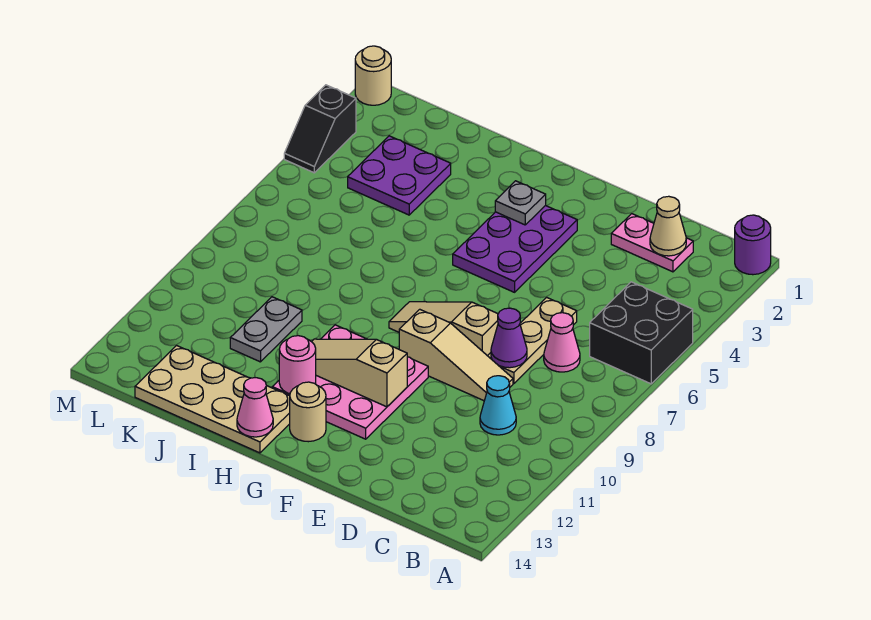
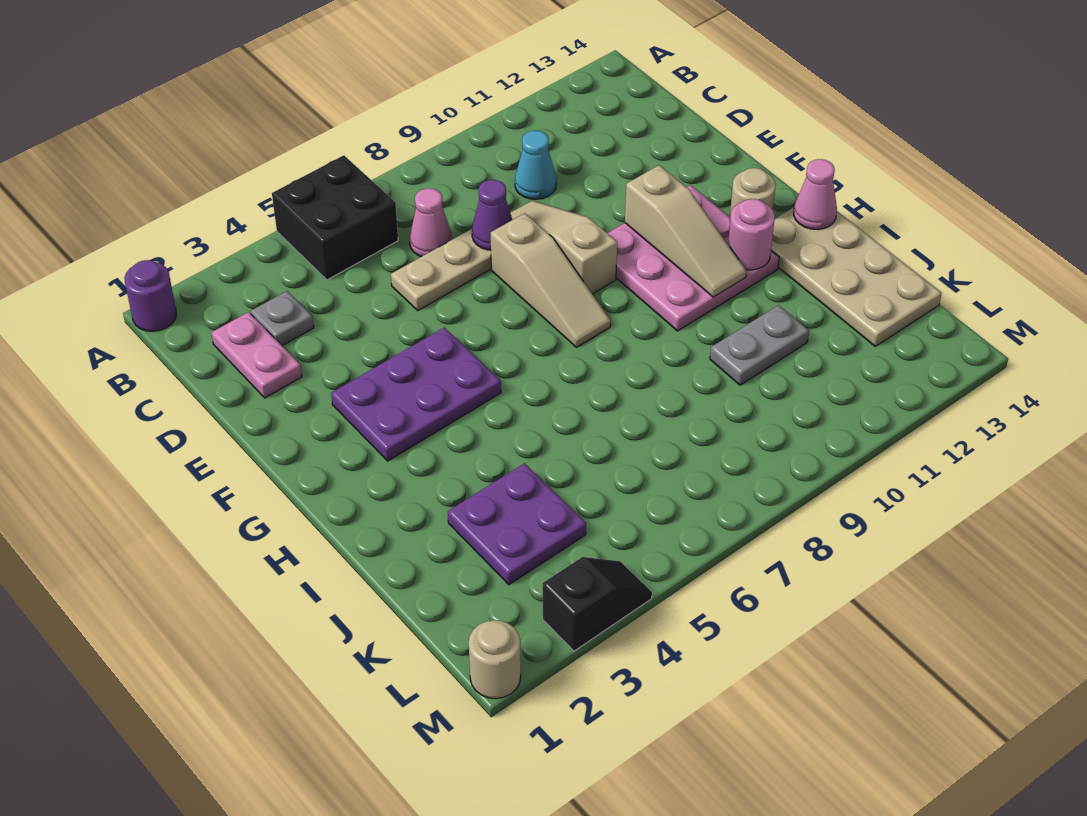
tan 1x1 cone [650,196,686,256] -> none
grey 1x1 plate [495,181,546,225] -> grey 1x1 plate moved to [251,291,314,346]

